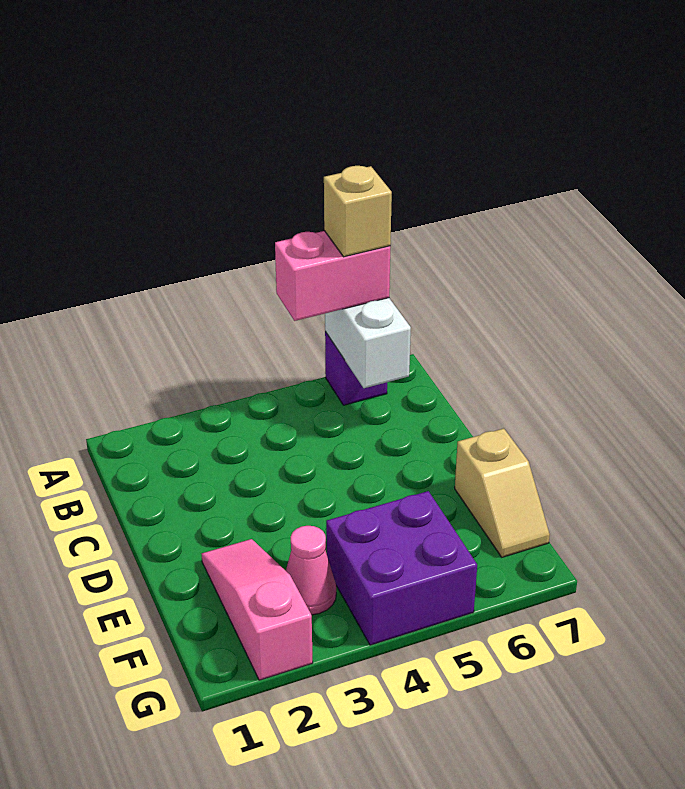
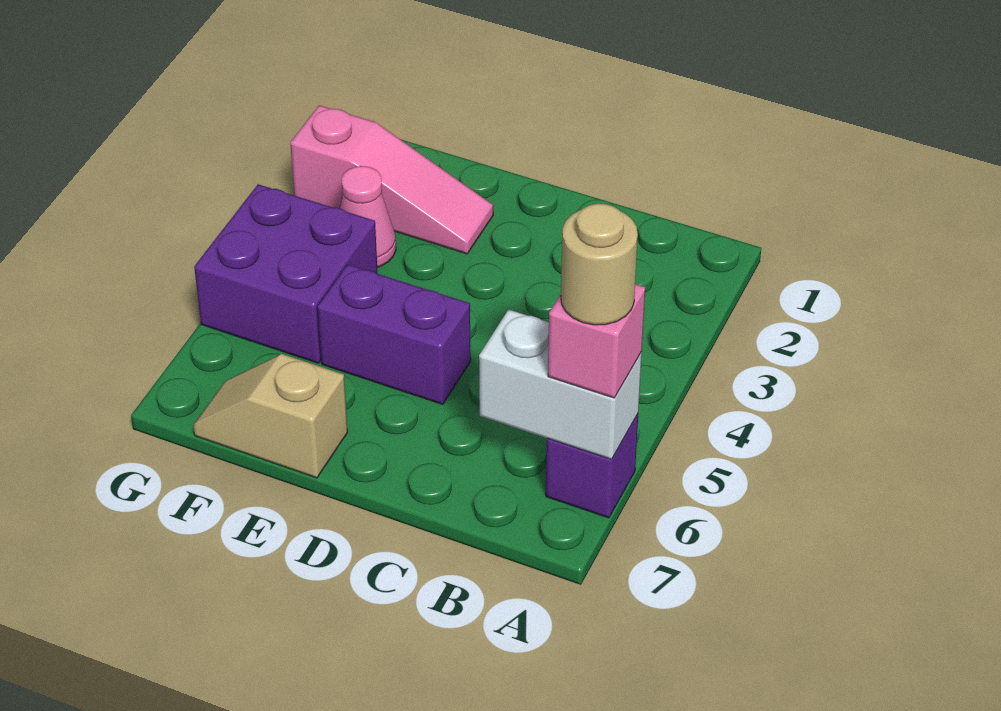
pink 1x2 brick [275,231,390,321] -> pink 1x1 brick [548,284,645,398]
tan 1x1 brick [324,166,392,257] -> tan 1x1 round brick [561,204,638,325]
none -> purple 1x2 brick [317,264,471,404]

